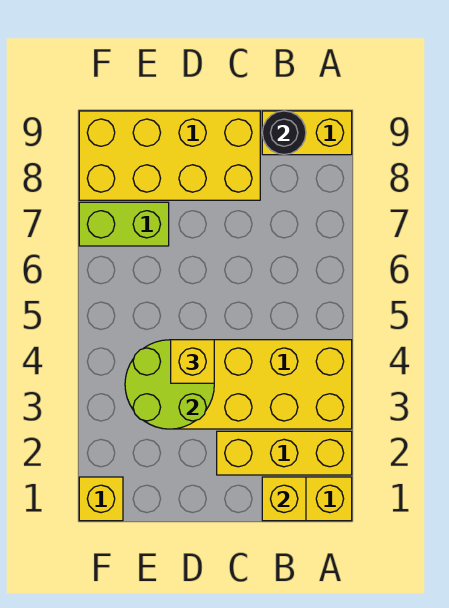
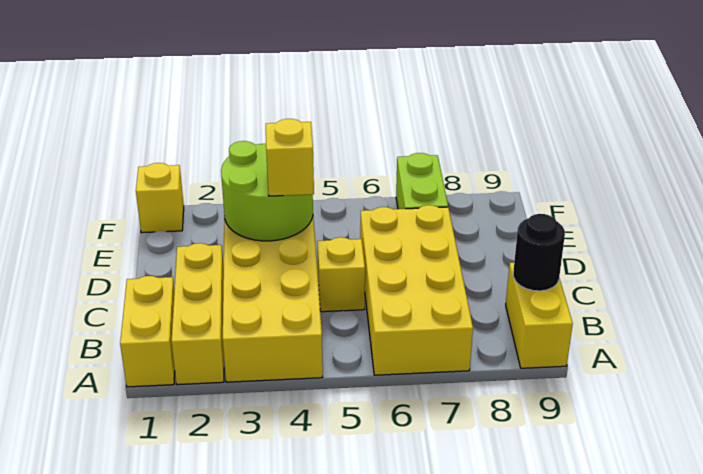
yellow 1x1 brick [262,477,306,521] -> yellow 1x1 brick moved to [317,237,365,312]
yellow 2x4 brick [79,111,260,200] -> yellow 2x4 brick moved to [360,205,473,375]

